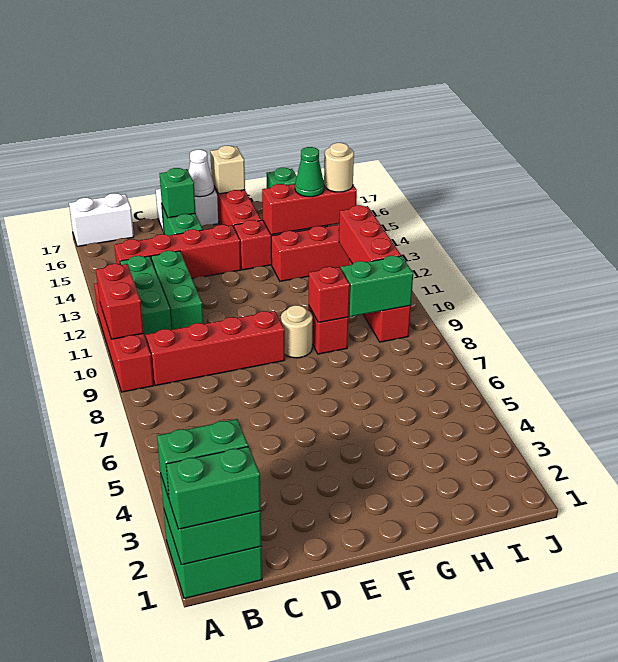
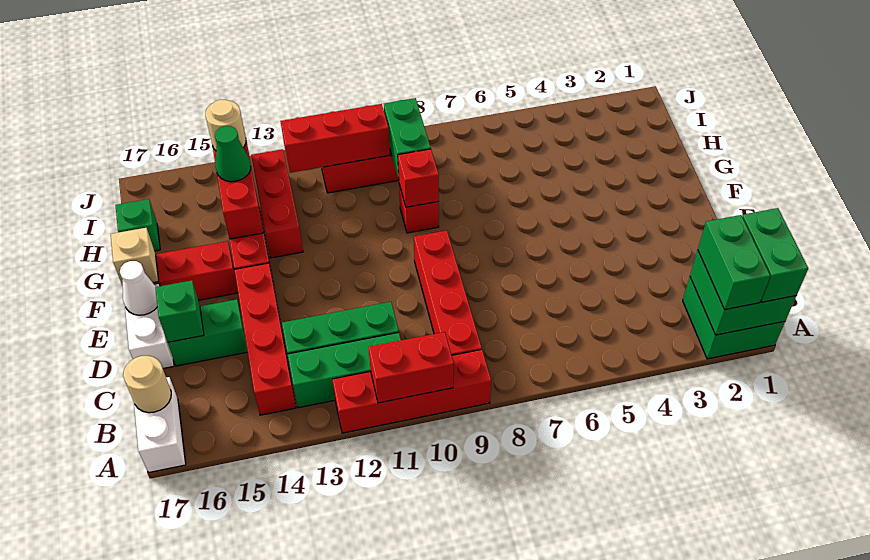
tan 1x1 round brick [281,305,313,358] -> tan 1x1 round brick moved to [123,356,171,413]

